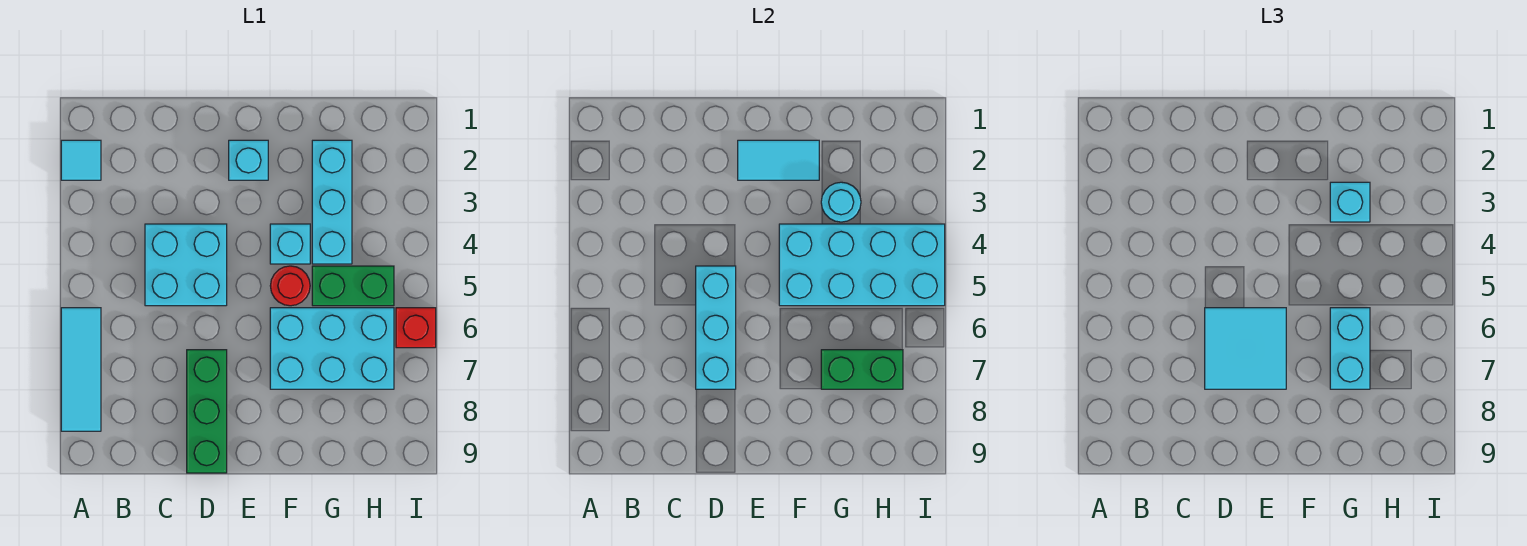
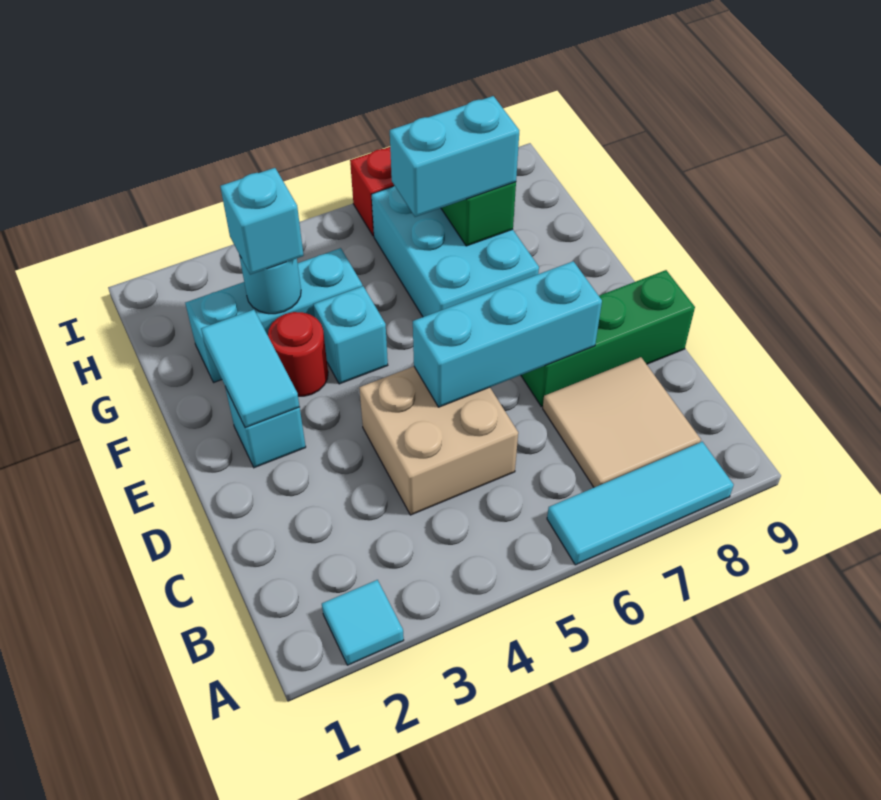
none -> tan 2x2 tile [543,357,701,487]
cyan 2x2 brick [145,224,227,306] -> tan 2x2 brick [359,367,518,515]
cyan 2x2 tile [1205,308,1286,389] -> none
cyan 2x4 brick [779,224,945,306] -> none
red 1x1 round brick [270,266,310,306] -> red 1x1 round brick moved to [268,312,328,396]
green 1x2 brick [312,266,394,306] -> none

